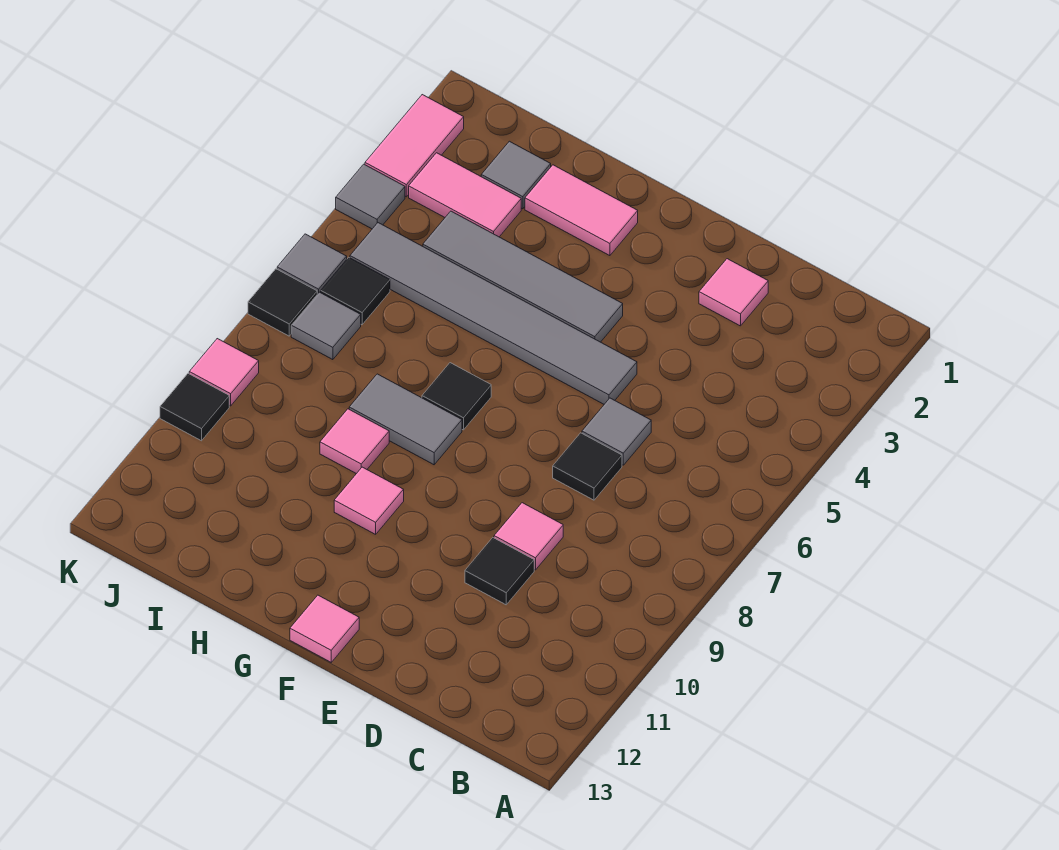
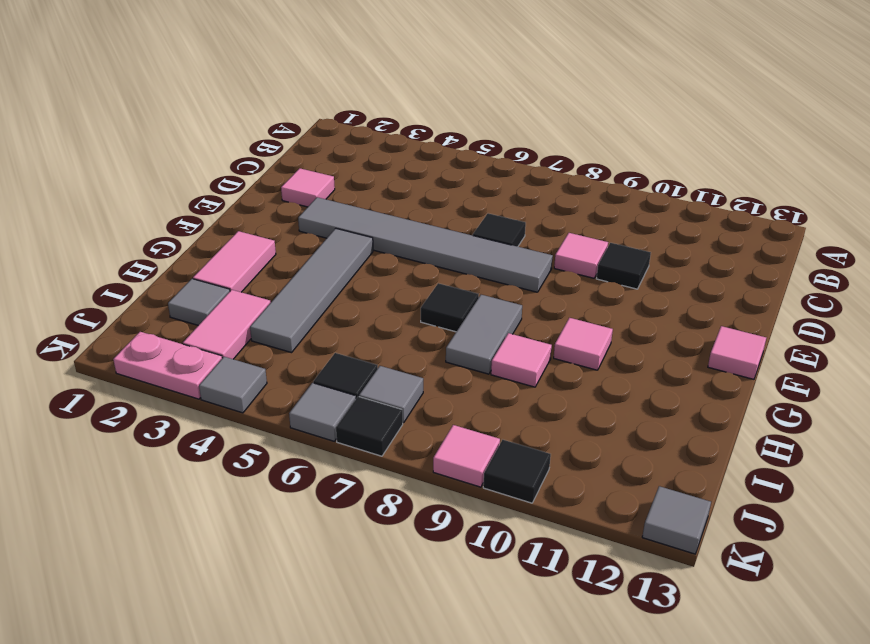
grey 1x1 tile [582,398,651,465] -> grey 1x1 tile moved to [642,486,711,554]
grey 1x6 tile [350,223,637,404] -> grey 1x6 tile turned to [298,197,553,292]
pink 1x2 tile [365,95,464,197] -> pink 1x2 plate [113,332,222,399]

